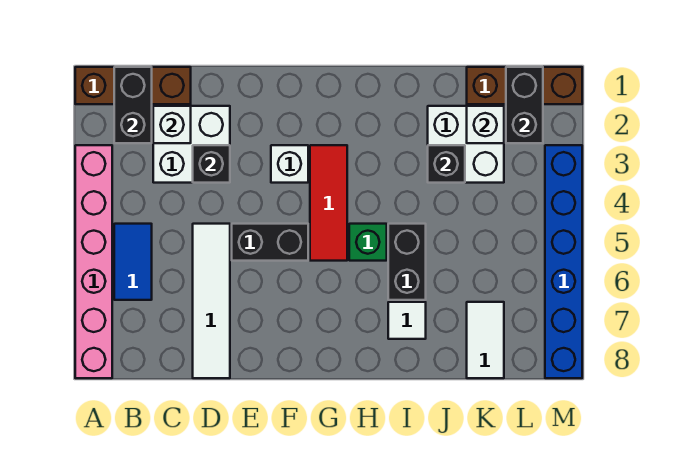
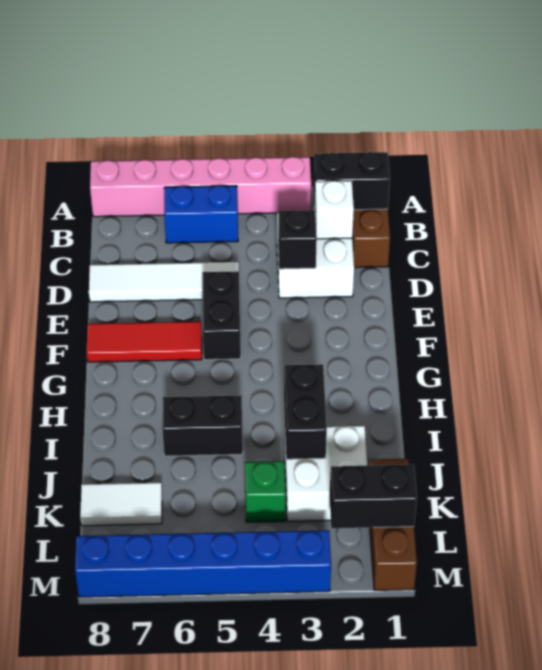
blue 1x2 tile [114,224,152,300] -> blue 1x2 brick [164,186,238,243]
white 1x1 brick [271,145,308,183] -> none
red 1x3 tile [310,145,347,261] -> red 1x3 tile moved to [86,322,202,362]
green 1x1 brick [349,224,387,261] -> green 1x1 brick moved to [245,461,286,522]
white 1x1 tile [388,302,426,339] -> none
black 1x1 brick [428,145,465,183] -> black 1x2 brick [284,364,327,459]
white 1x1 brick [467,106,504,143] -> none

